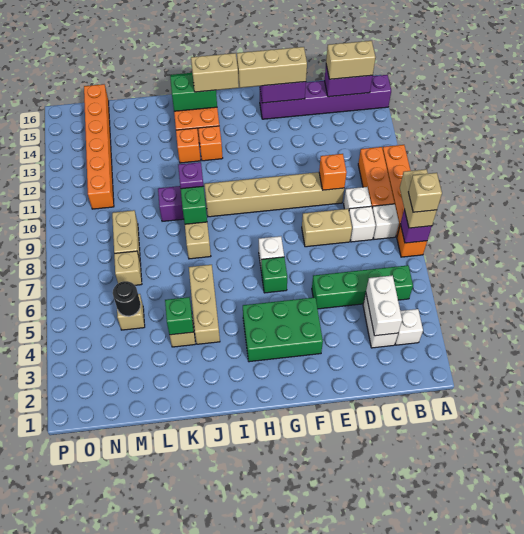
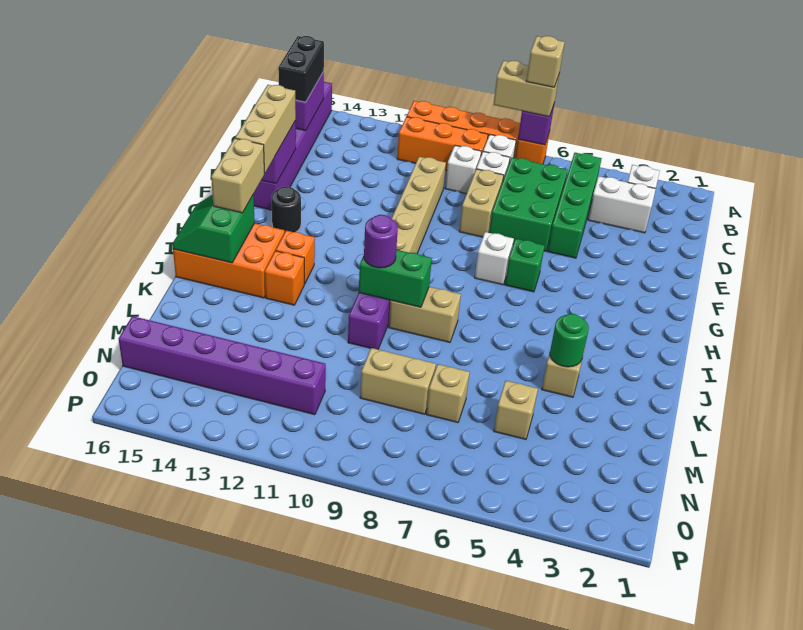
tan 1x2 brick [326,41,376,79] -> black 1x2 brick [278,36,324,102]
white 1x2 brick [366,275,402,336] -> none
orange 1x1 brick [319,154,347,190] -> none
green 2x3 brick [243,297,323,362] -> green 2x3 brick moved to [489,158,567,251]
tan 1x3 brick [189,265,220,344] -> none
purple 1x1 plate [178,162,203,189] -> purple 1x1 round brick [364,215,398,268]
green 1x1 brick [165,297,193,335] -> green 1x1 round brick [550,314,589,367]
black 1x1 round brick [113,281,141,316] -> black 1x1 round brick moved to [272,186,301,232]
orange 1x6 brick [84,84,114,209] -> purple 1x6 brick [119,316,326,415]

